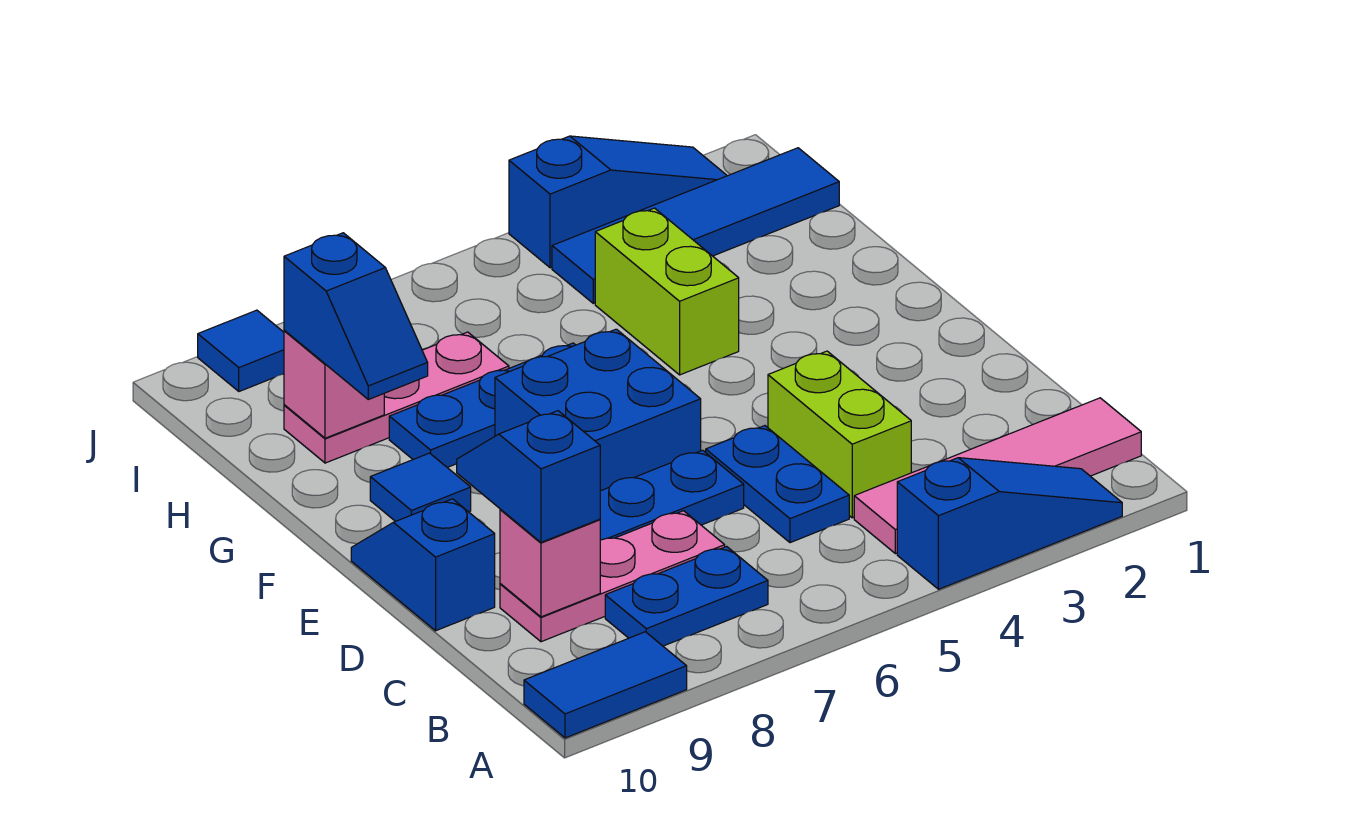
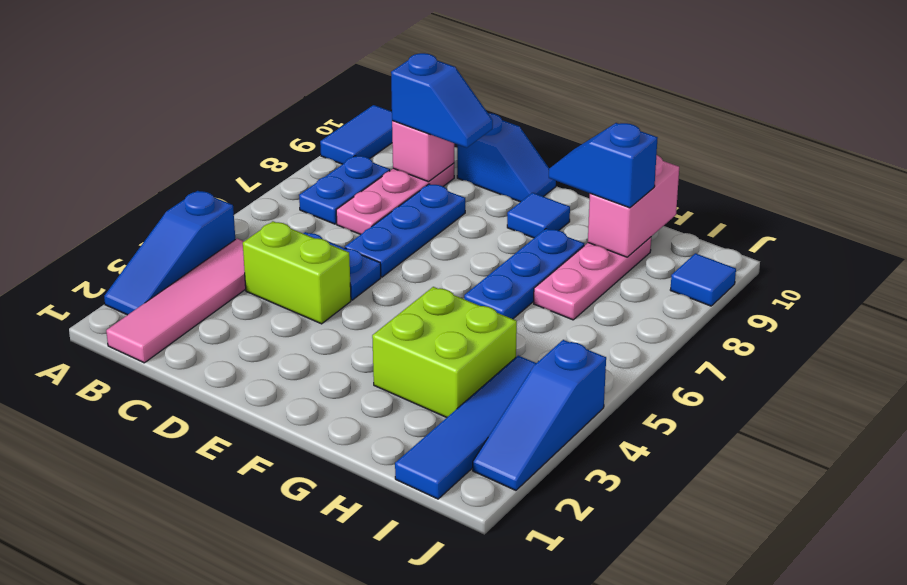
blue 2x2 brick [495,329,701,491] -> none
lime 1x2 brick [595,208,739,375] -> lime 2x2 brick [372,287,517,417]
pink 1x1 brick [284,331,384,438] -> pink 1x2 brick [588,155,679,257]

